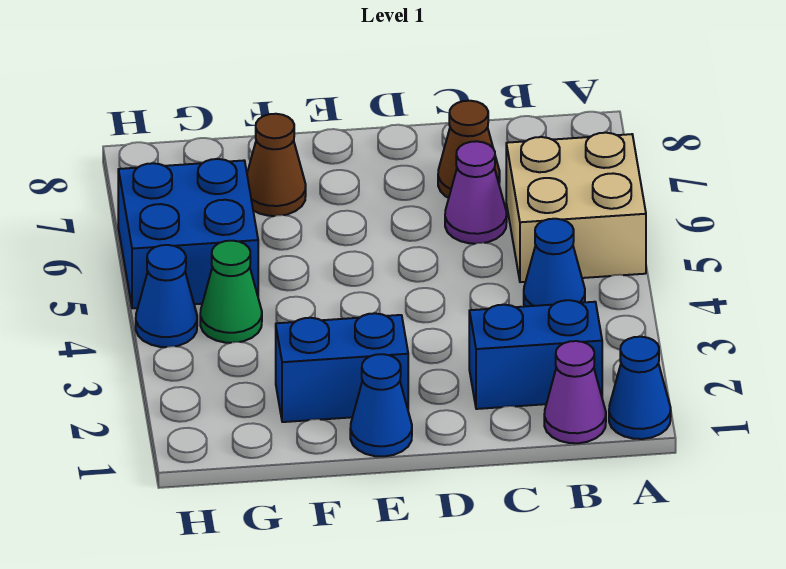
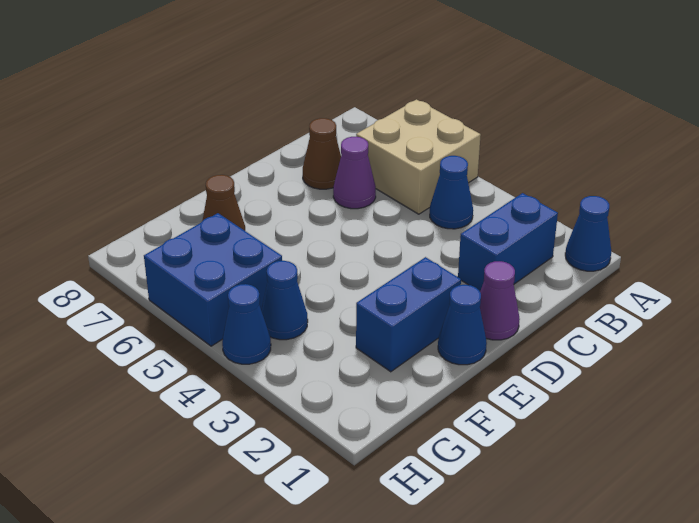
purple 1x1 cone [544,341,606,443] -> purple 1x1 cone moved to [480,261,520,340]
green 1x1 cone [200,241,262,343] -> blue 1x1 cone [261,261,308,340]

